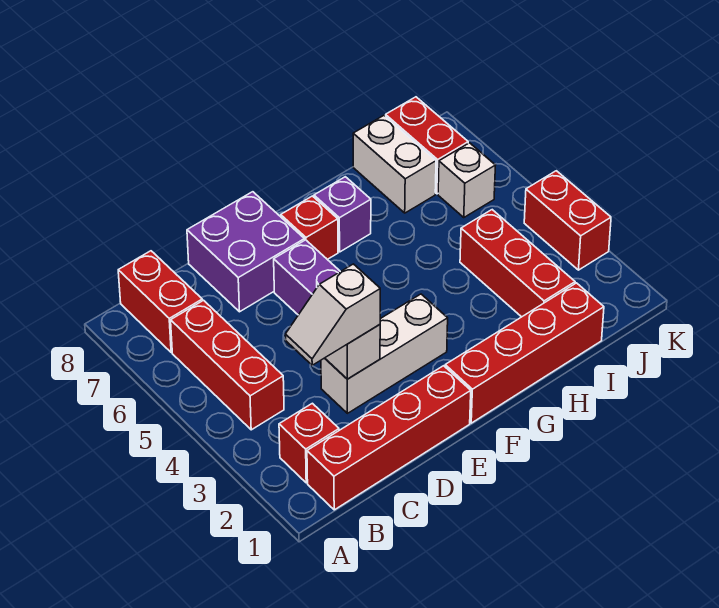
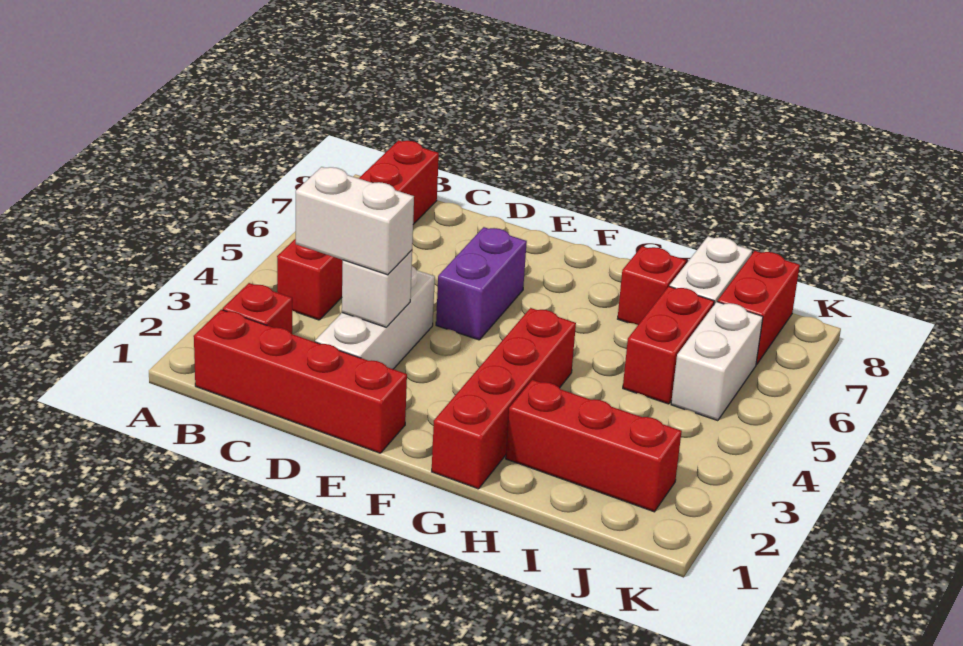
white 1x2 slope [285,264,380,365] -> white 1x2 brick [296,167,414,275]
white 1x3 brick [321,294,448,413] -> white 1x3 brick turned to [315,266,435,369]
purple 2x2 brick [187,192,304,312] -> none
red 1x4 brick [445,283,604,423] -> red 1x4 brick turned to [432,308,576,489]
red 1x1 brick [281,196,338,259] -> red 1x1 brick moved to [618,246,686,325]
purple 1x1 brick [314,177,371,252] -> none
red 1x3 brick [460,210,575,317] -> red 1x3 brick turned to [506,380,682,512]
white 1x1 brick [438,143,495,217] -> white 1x2 brick [671,302,763,421]
red 1x2 brick [524,171,611,270] -> red 1x2 brick moved to [623,286,714,404]

